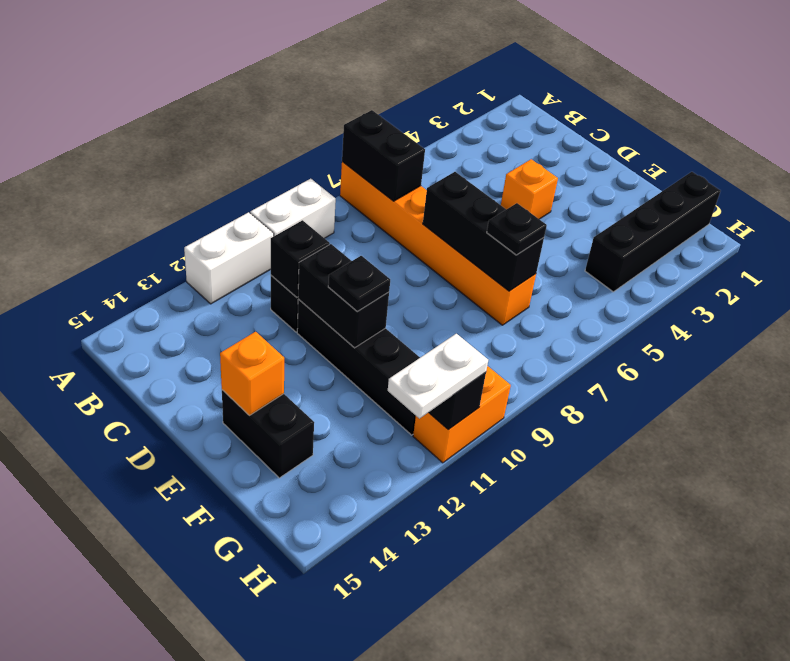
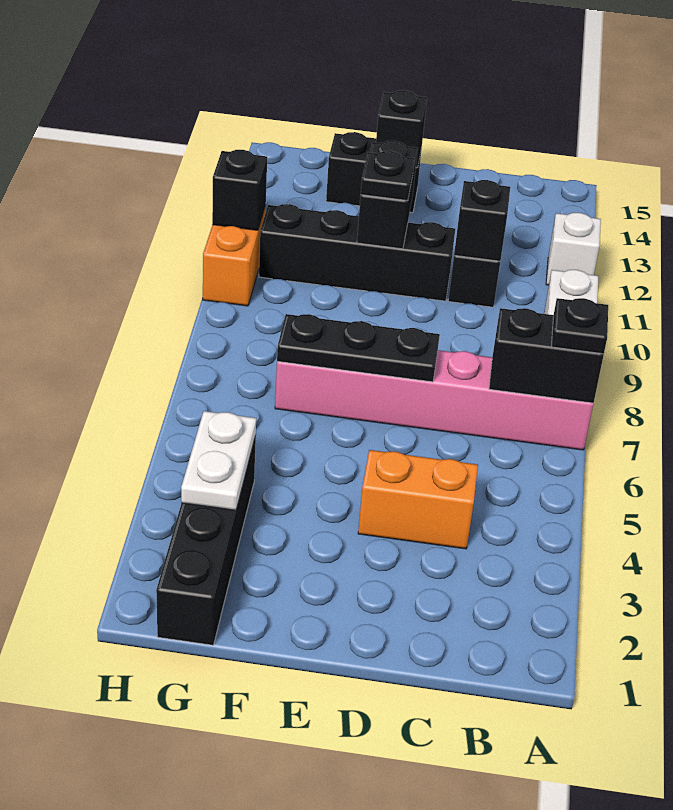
orange 1x6 brick [340,162,536,325] -> pink 1x6 brick [275,350,594,450]
white 1x2 brick [184,212,274,304] -> white 1x1 brick [546,213,601,285]
orange 1x1 brick [501,159,558,219] -> orange 1x2 brick [358,450,478,549]
black 1x3 brick [423,172,544,291] -> black 1x3 plate [277,314,440,382]
black 1x2 brick [298,244,389,348] -> black 1x2 brick turned to [357,141,418,249]
orange 1x1 brick [220,332,284,415] -> black 1x1 brick [376,90,427,167]
black 1x1 plate [487,203,547,255] -> black 1x1 plate moved to [551,298,608,354]
white 1x2 plate [388,334,488,419] -> white 1x2 plate moved to [181,411,256,510]

